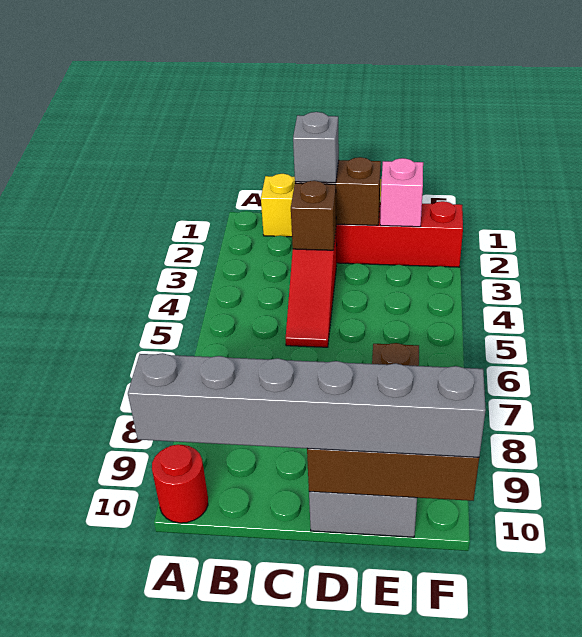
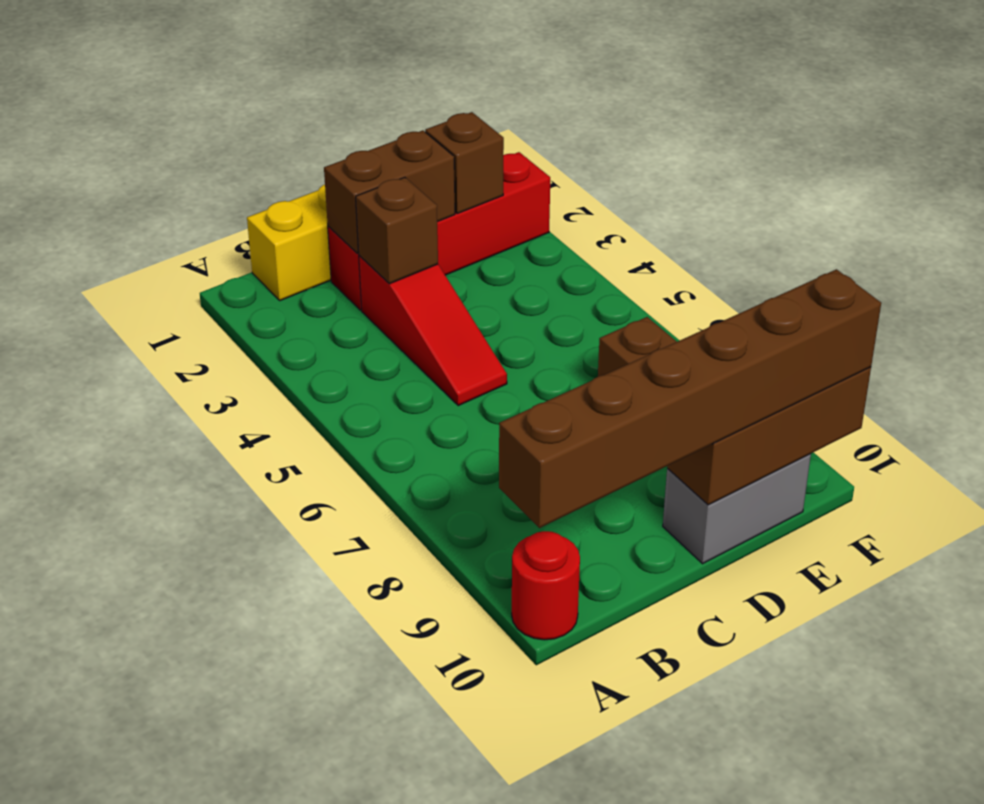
grey 1x6 brick [128,353,486,457] -> brown 1x6 brick [499,269,881,528]
grey 1x1 brick [293,112,339,183] -> none
pink 1x1 brick [380,158,423,227] -> brown 1x1 brick [425,112,504,214]

